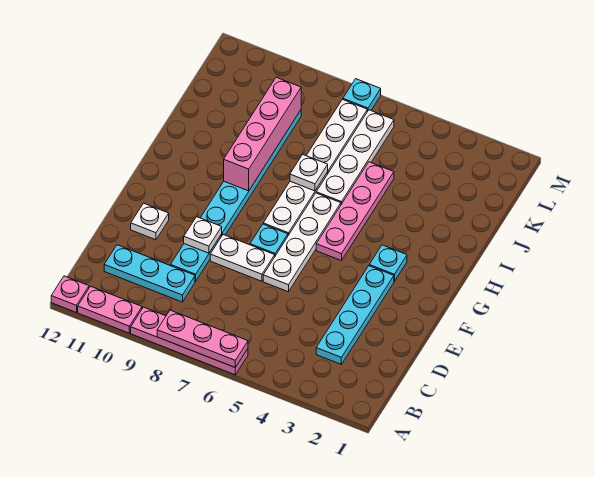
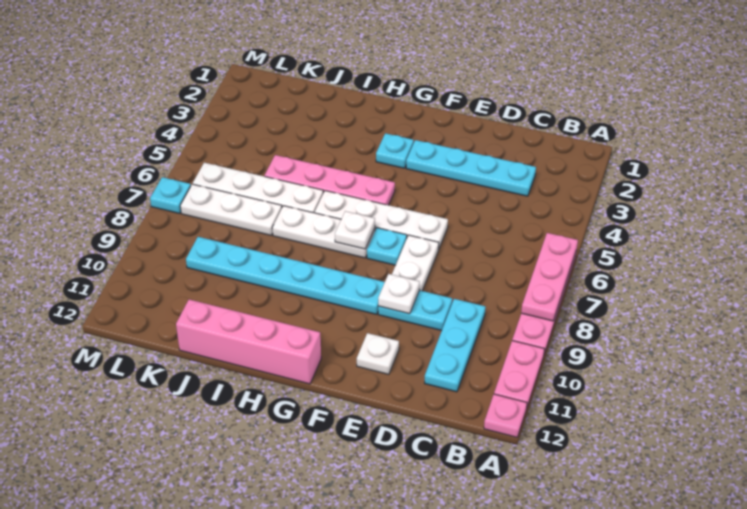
pink 1x4 brick [224,77,301,191] -> pink 1x4 brick moved to [176,299,321,384]
white 1x1 plate [290,154,328,191] -> white 1x1 plate moved to [335,211,375,249]

